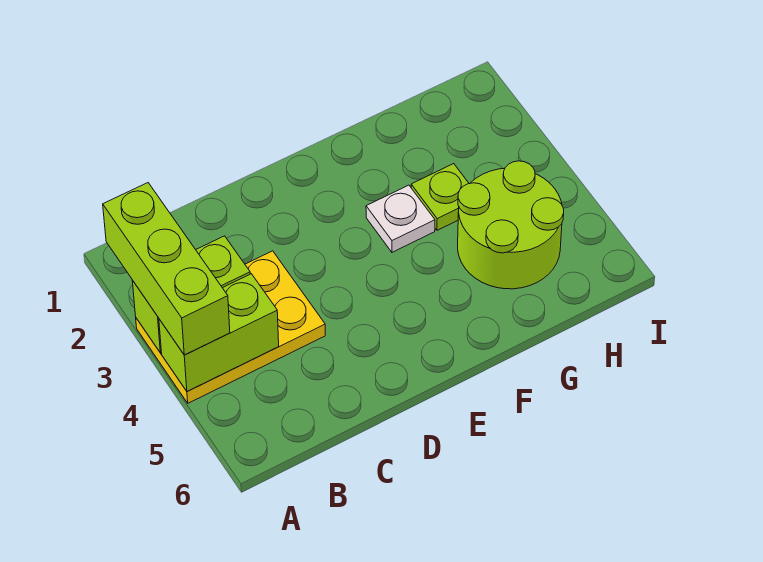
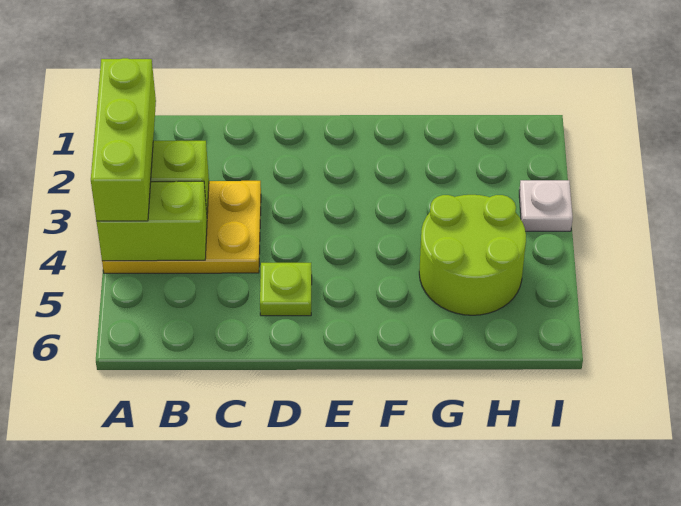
white 1x1 plate [366,185,435,252] -> white 1x1 plate moved to [519,180,573,231]
lime 1x1 plate [411,164,469,230] -> lime 1x1 plate moved to [260,263,312,316]

